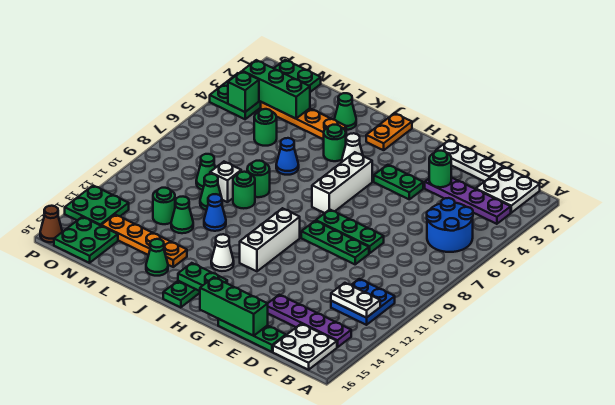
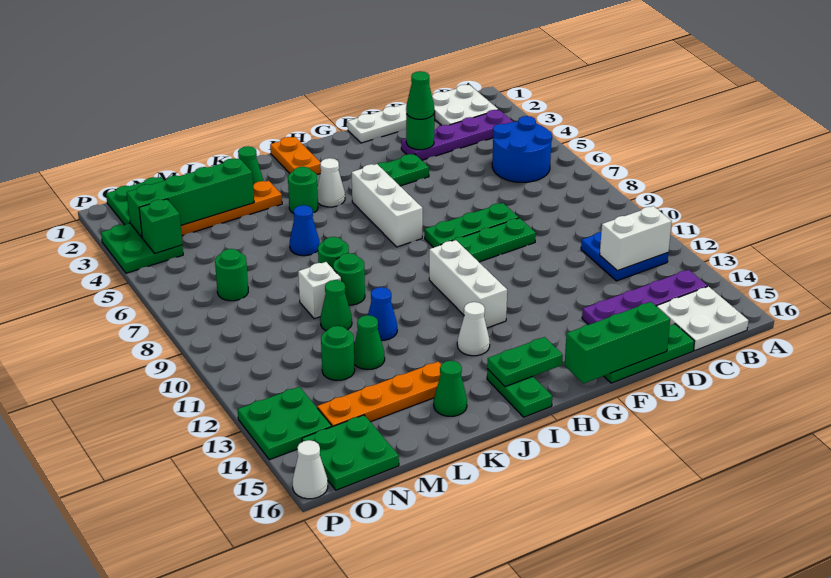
white 1x2 plate [331,283,380,318] -> white 1x2 brick [600,206,672,271]
green 1x3 brick [242,60,310,119] -> green 1x4 brick [127,158,254,237]
green 1x1 round brick [254,109,277,146] -> green 1x1 round brick moved to [215,249,248,301]
green 1x1 cone [196,154,215,190] -> green 1x1 cone moved to [406,71,434,119]
brown 1x1 cone [40,206,62,242] -> white 1x1 cone [293,440,328,499]

